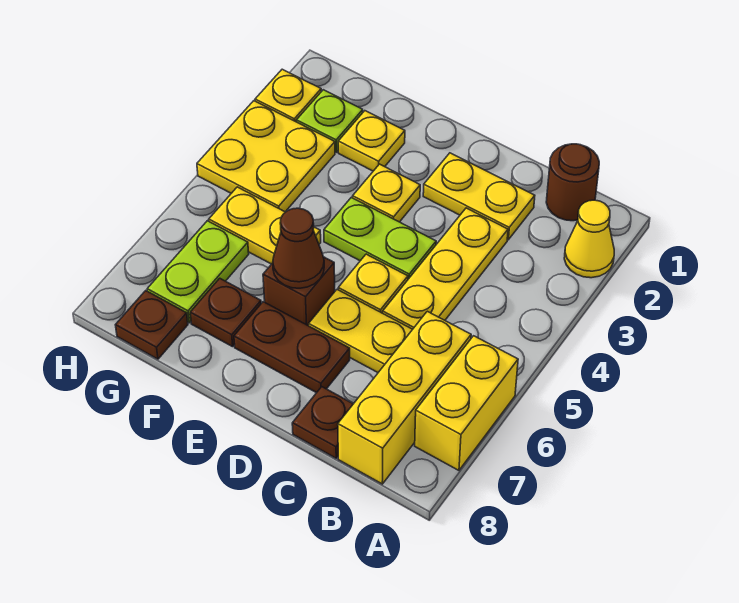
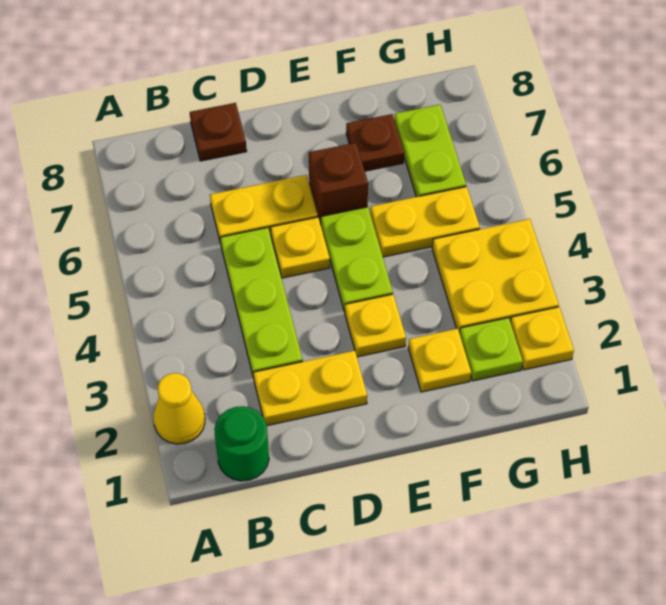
yellow 1x2 brick [415,336,518,470] -> none
brown 1x1 round brick [546,144,599,221] -> green 1x1 round brick [214,406,269,481]
yellow 1x3 brick [338,311,471,484] -> none
yellow 1x3 plate [383,208,508,329] -> lime 1x3 plate [220,227,303,378]
lime 1x2 plate [324,197,436,279] -> lime 1x2 plate turned to [320,207,393,312]
brown 1x2 plate [234,302,350,393] -> none
brown 1x1 cone [273,208,324,288] -> none
brown 1x1 plate [115,291,188,359] -> none

